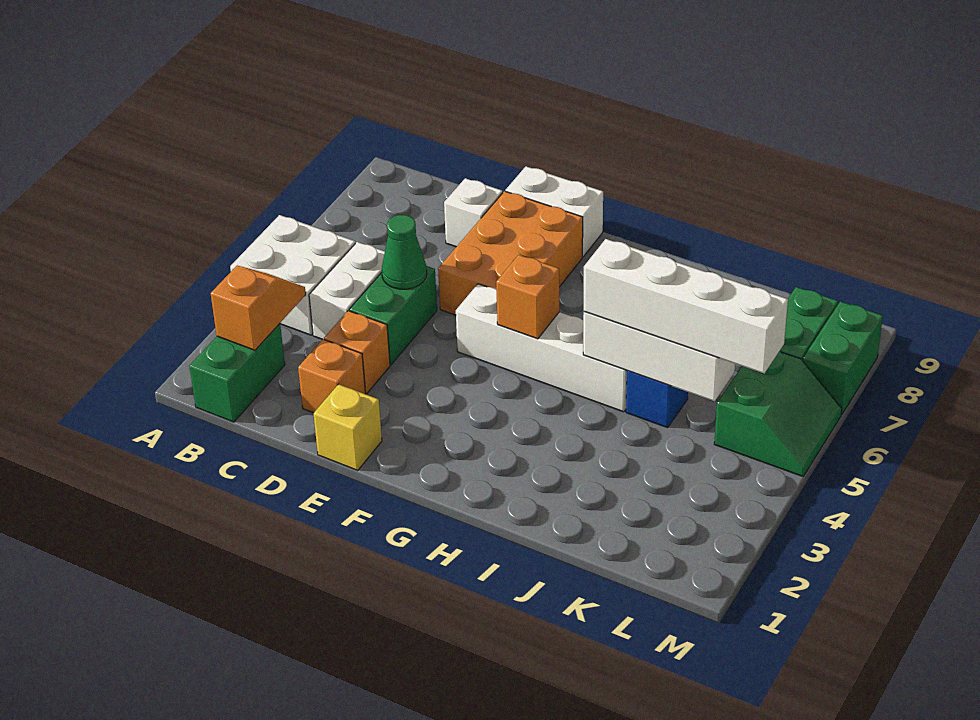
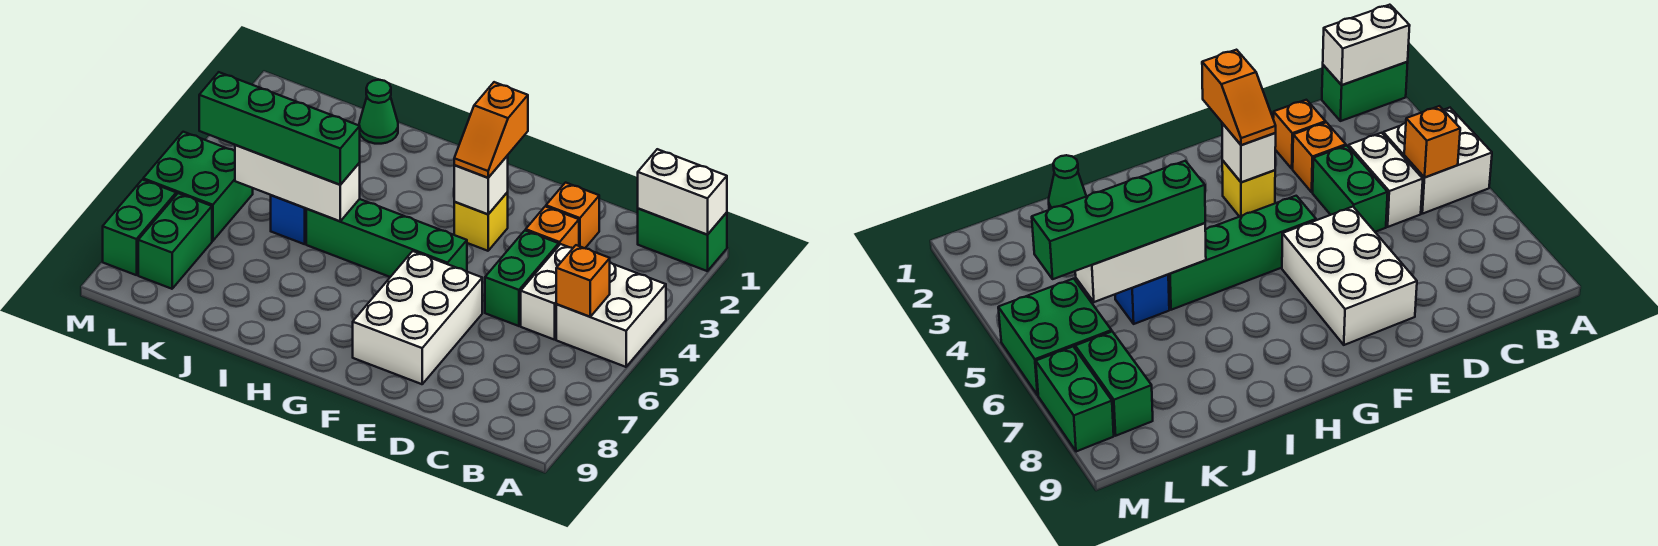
green 1x2 brick [189,324,285,422] -> green 1x2 brick turned to [638,209,727,271]
orange 1x2 slope [211,266,306,350] -> orange 1x2 slope moved to [454,82,528,178]
green 1x1 cone [382,215,427,289] -> green 1x1 cone moved to [359,80,398,144]
white 1x1 brick [444,178,502,247] -> white 1x1 brick moved to [454,156,508,214]
yellow 1x1 brick [313,384,382,470] -> yellow 1x1 brick moved to [454,192,508,251]
orange 2x3 brick [438,191,583,315] -> white 2x3 brick [353,251,482,384]
white 1x2 brick [505,167,603,257] -> white 1x2 brick moved to [638,149,727,235]
white 1x4 brick [456,284,627,412] -> green 1x4 brick [306,199,467,277]
orange 1x1 brick [496,255,559,339] -> orange 1x1 brick moved to [556,245,610,317]
white 1x4 brick [584,239,788,373] -> green 1x4 brick [199,72,360,185]
green 2x2 slope [714,351,842,476] -> green 2x2 brick [143,132,253,241]

